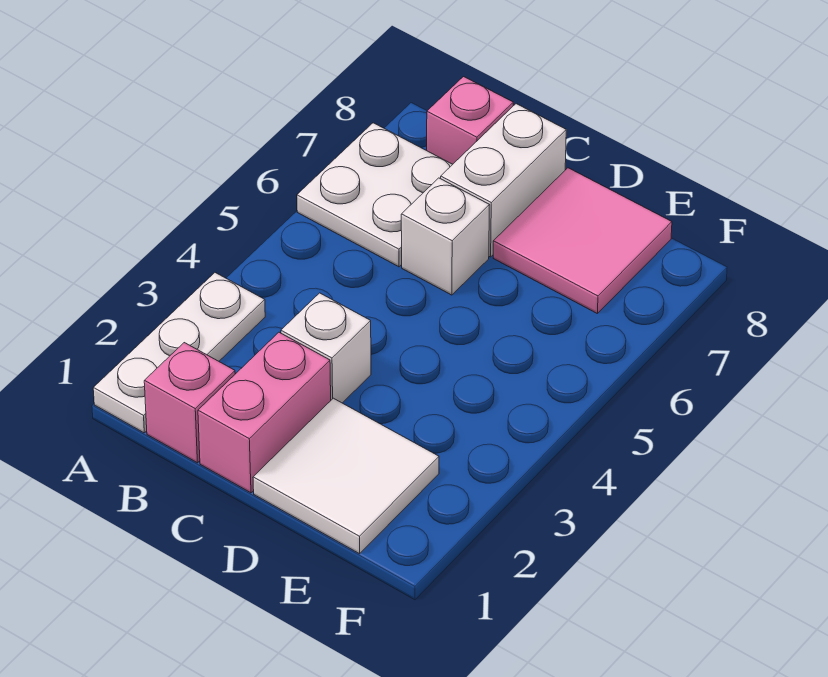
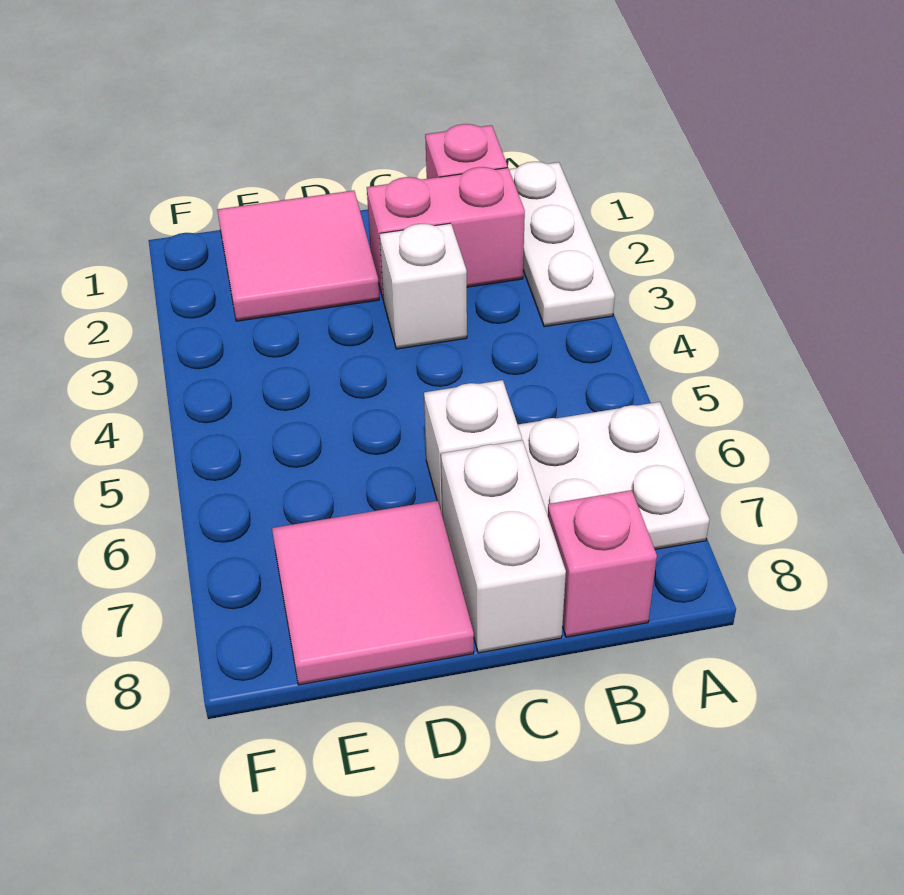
pink 1x2 brick [198,332,331,493] -> pink 1x2 brick turned to [367,167,525,298]
white 2x2 tile [253,398,439,554] -> pink 2x2 tile [218,191,379,321]

